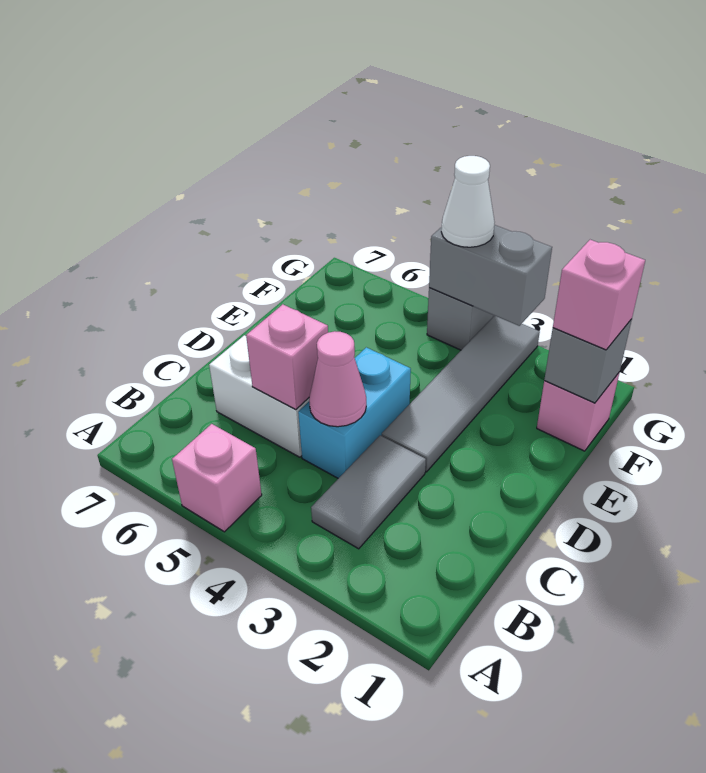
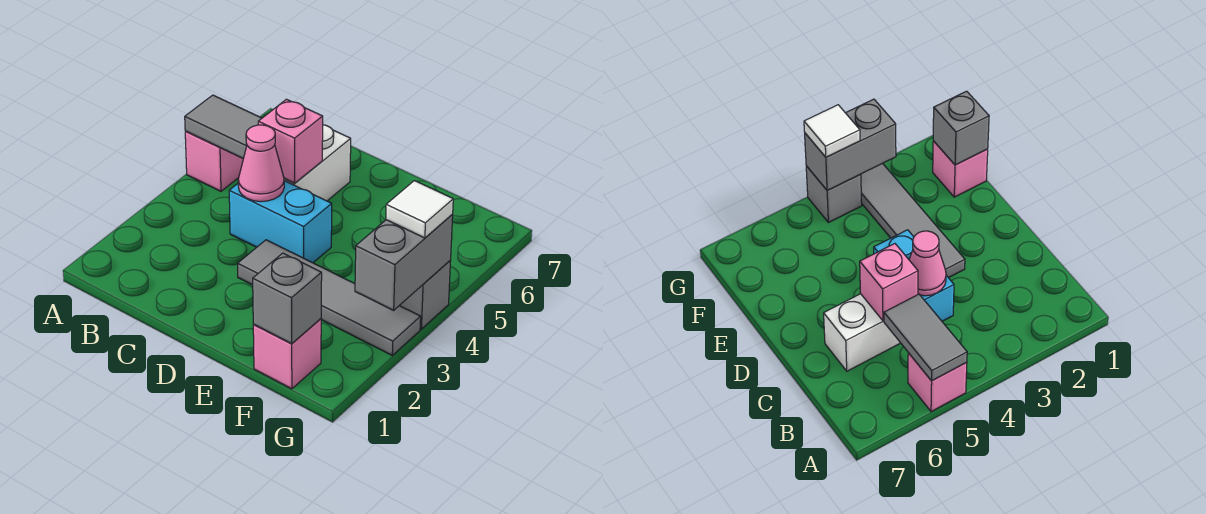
grey 1x2 tile [311,435,426,549] -> grey 1x2 tile moved to [185,95,262,159]
pink 1x1 brick [553,240,645,350] -> none
white 1x1 cone [441,156,495,247] -> white 1x1 tile [386,181,453,238]

